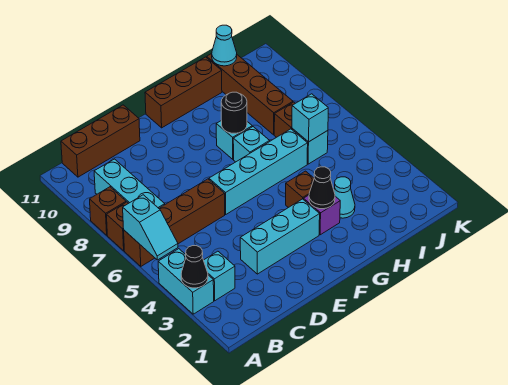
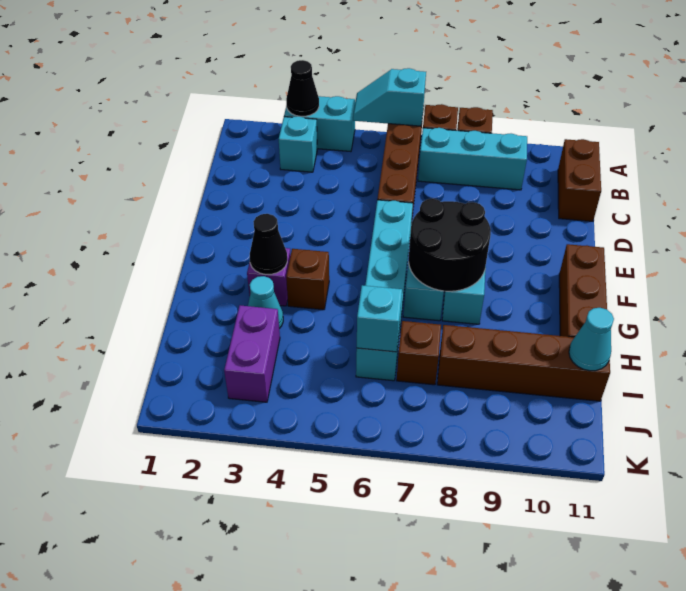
brown 1x3 brick [61,105,140,177] -> brown 1x2 brick [558,139,601,221]
cyan 1x3 brick [240,199,320,274] -> none
black 1x1 round brick [221,92,247,133] -> black 2x2 round brick [409,199,491,291]
none -> purple 1x2 brick [224,305,280,402]

